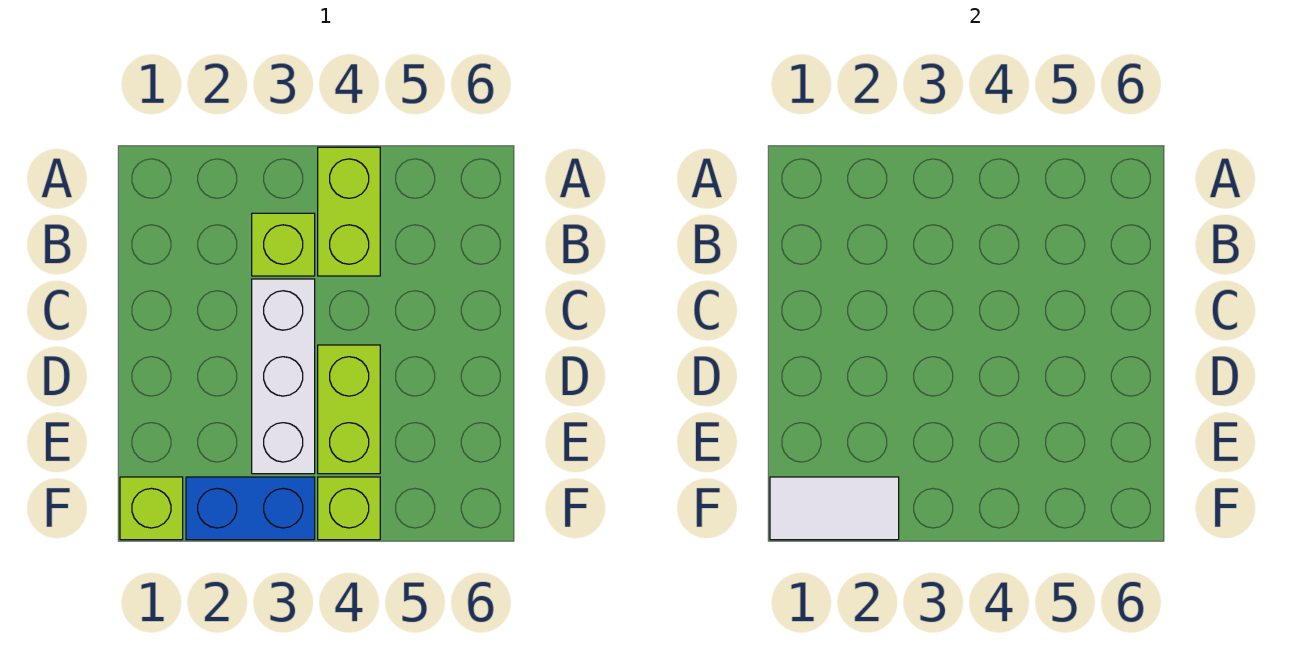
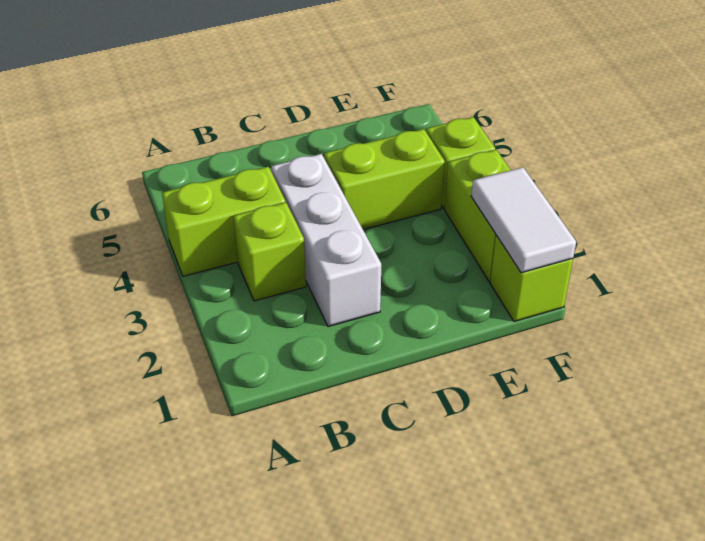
white 1x3 brick [252,279,315,474] -> white 1x3 brick turned to [271,154,381,327]
blue 1x2 brick [186,477,315,540] -> lime 1x2 brick [445,150,510,282]

